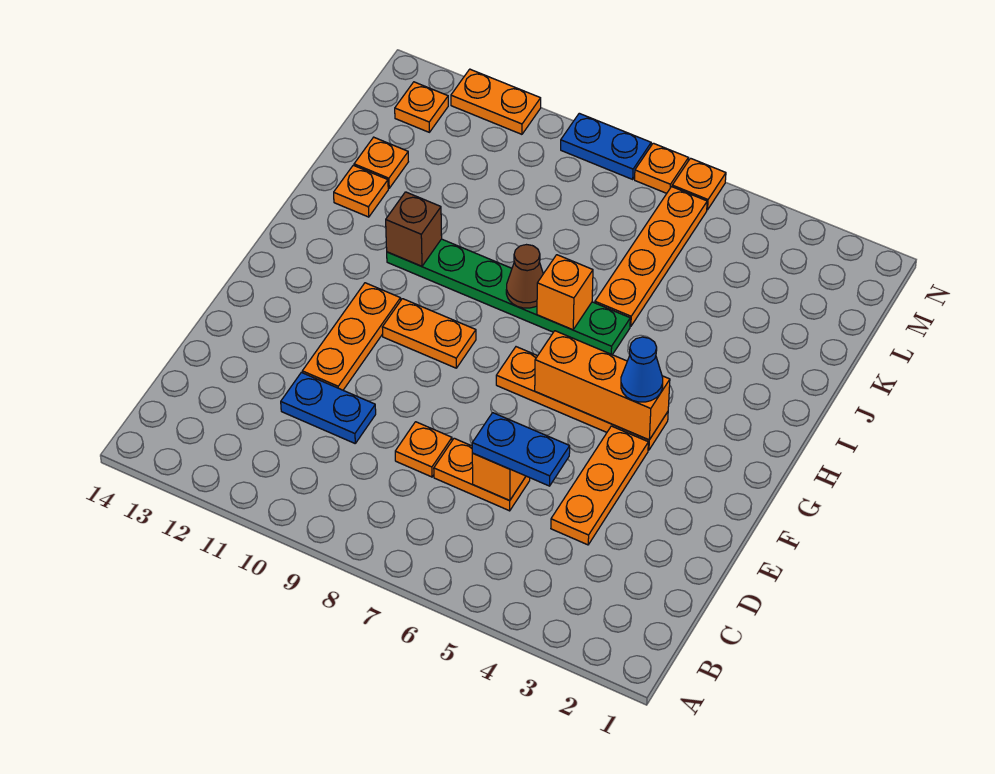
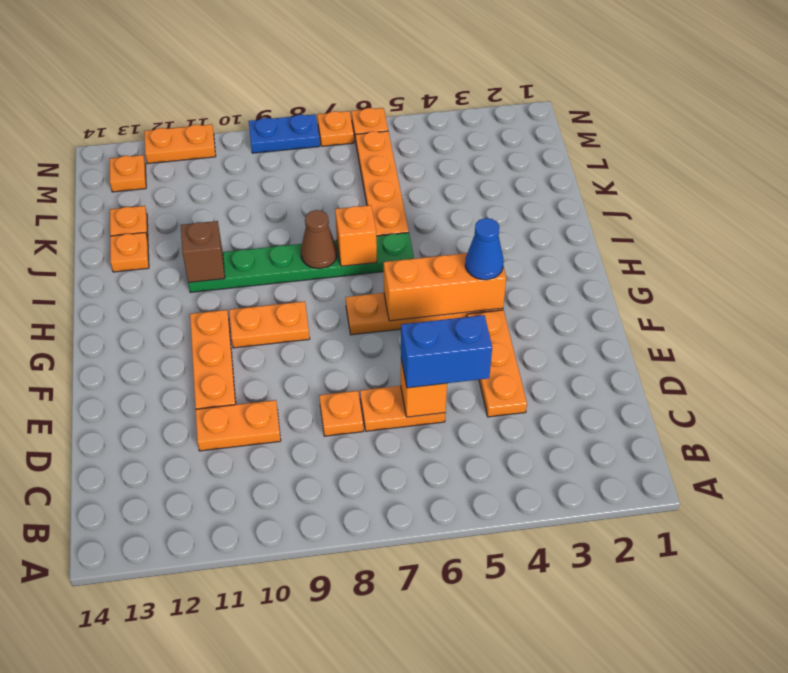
blue 1x2 plate [472,413,570,486] -> blue 1x2 brick [401,315,492,388]
blue 1x2 plate [281,372,376,443] -> orange 1x2 plate [196,400,281,451]

